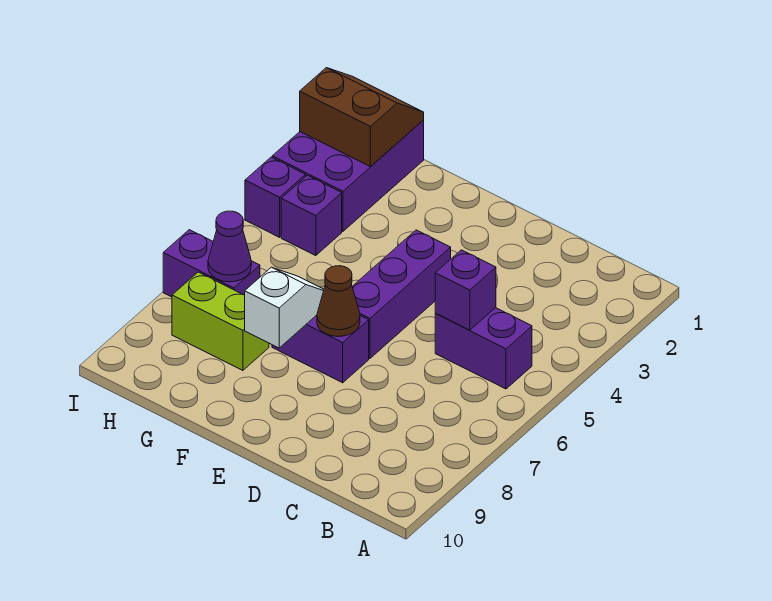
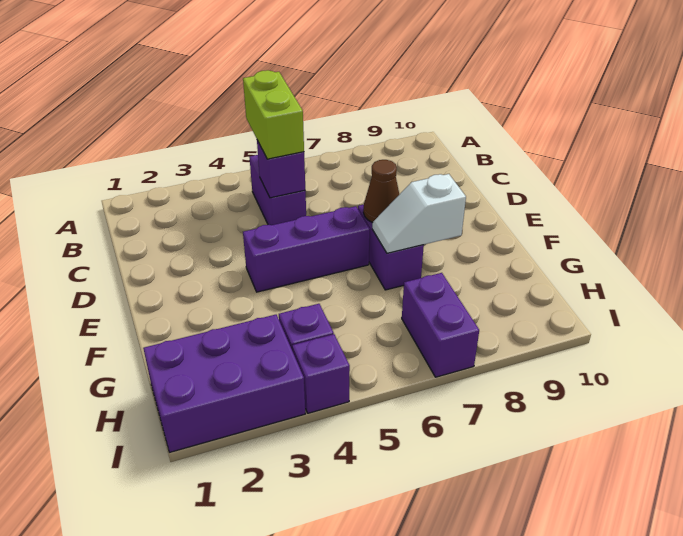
lime 1x2 brick [172,272,269,370] -> lime 1x2 brick moved to [243,70,304,159]
brown 2x2 slope [300,68,424,166] -> none
purple 1x1 cone [208,211,251,282] -> none

